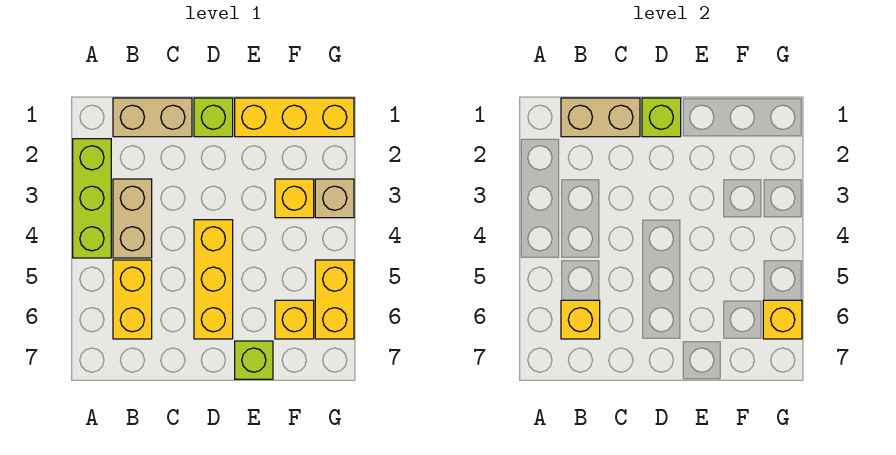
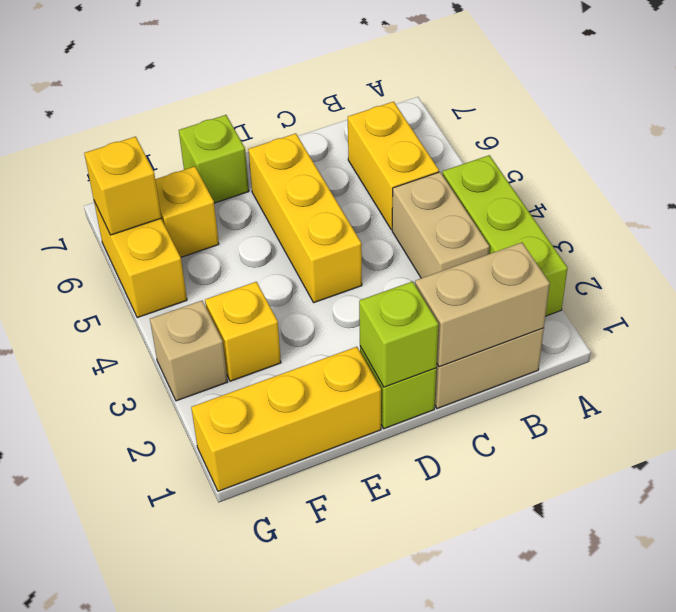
yellow 1x1 brick [561,300,600,339] -> none

